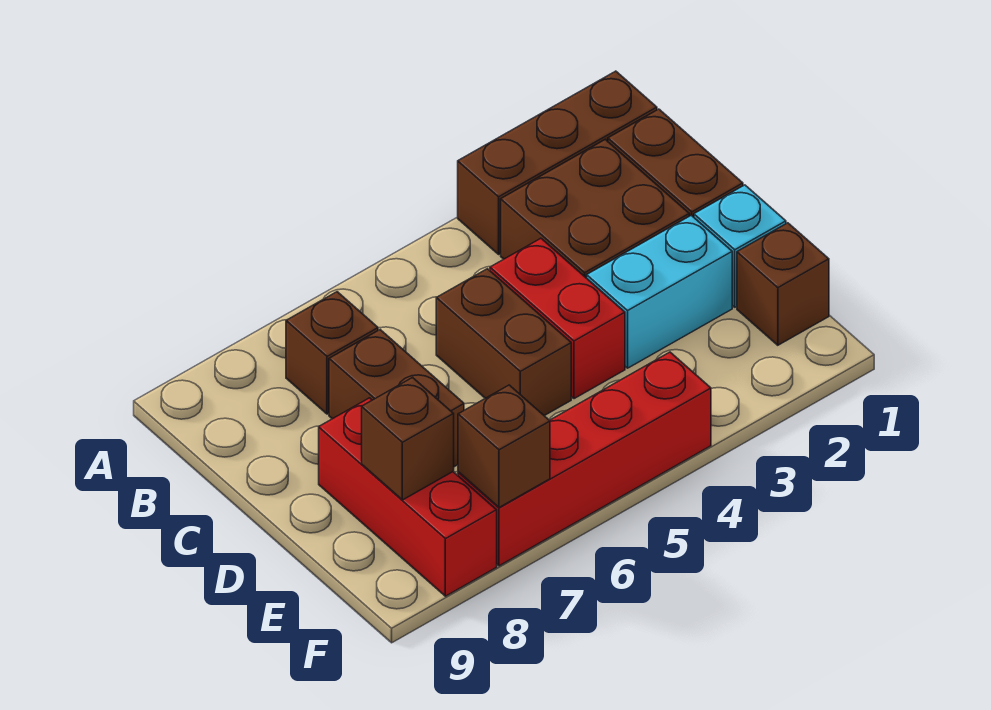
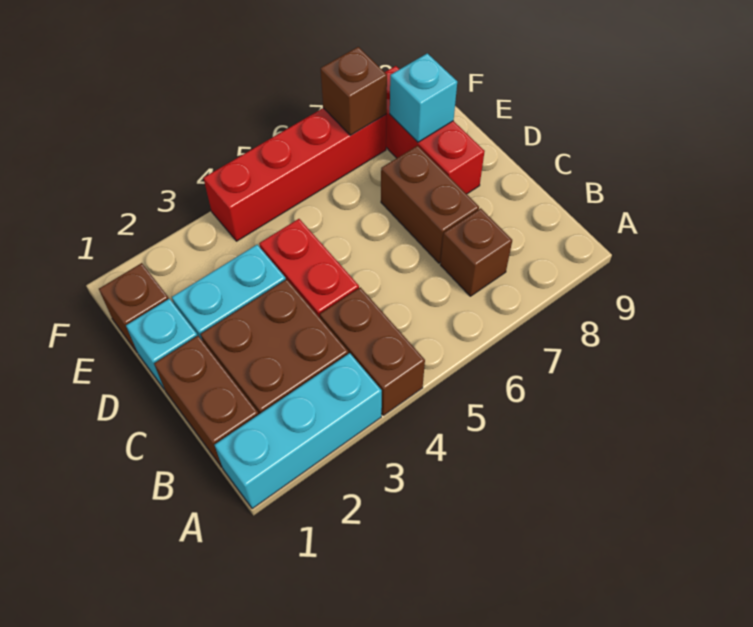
brown 1x3 brick [458,71,657,254] -> cyan 1x3 brick [215,353,382,509]
brown 1x2 brick [436,269,571,416] -> brown 1x2 brick moved to [320,287,425,415]
brown 1x1 brick [362,378,454,500] -> cyan 1x1 brick [390,53,457,142]

